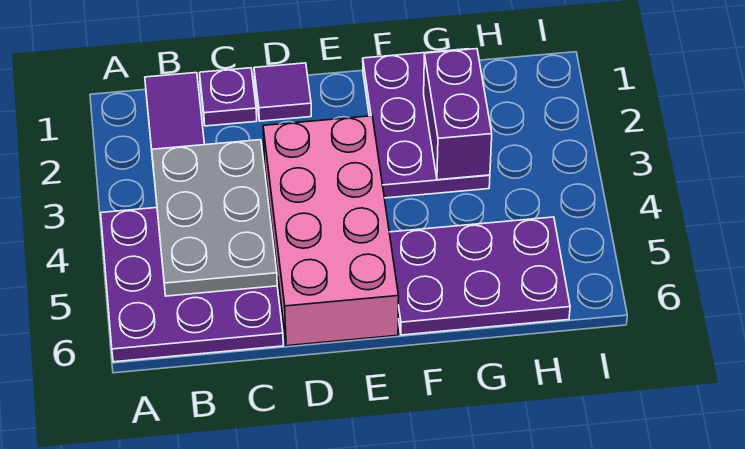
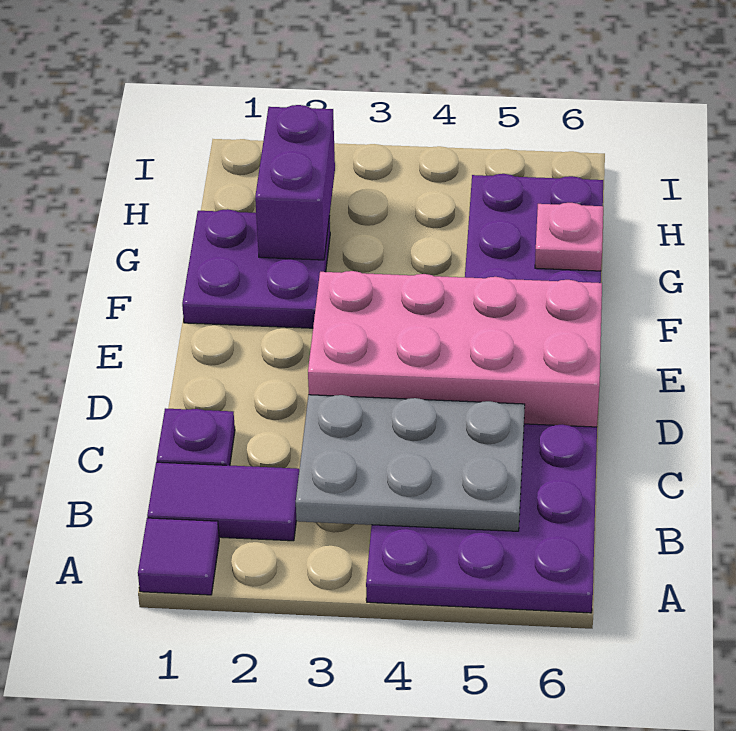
purple 1x1 tile [254,63,311,121] -> purple 1x1 tile moved to [138,518,219,595]
purple 2x3 plate [363,49,490,198] -> purple 2x2 plate [182,209,330,328]
purple 1x2 brick [424,49,492,180] -> purple 1x2 brick turned to [255,105,335,260]
none -> pink 1x1 plate [535,203,603,271]

